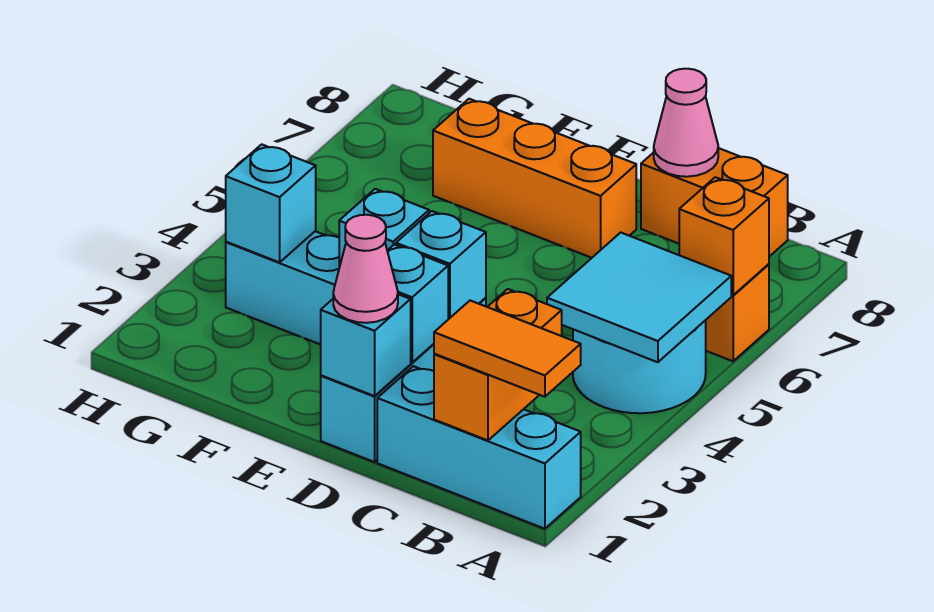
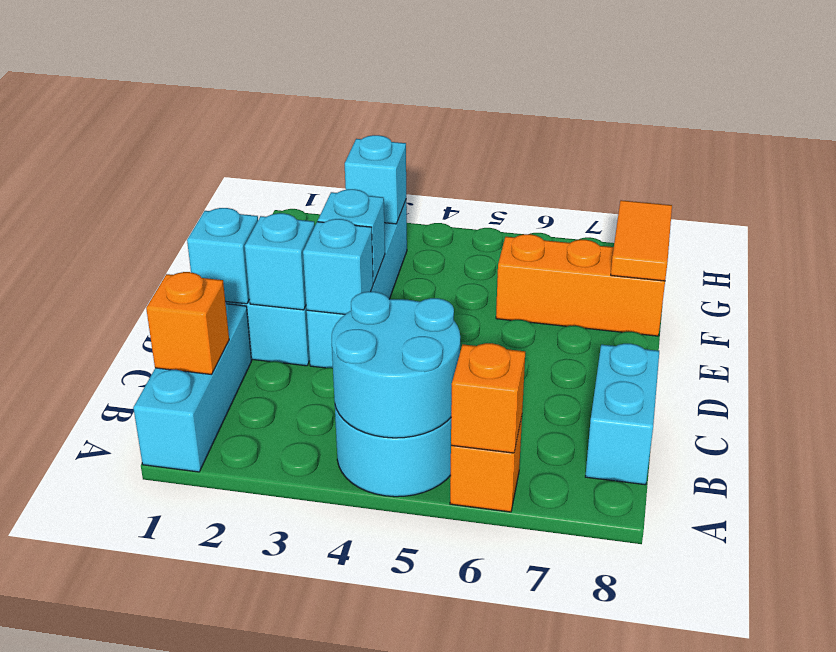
orange 1x2 tile [434,301,581,397] -> orange 1x2 tile moved to [611,200,672,281]
cyan 2x2 tile [547,233,731,362] -> cyan 2x2 round brick [332,292,460,438]
orange 1x2 brick [434,289,562,440] -> orange 1x1 brick [146,272,229,375]
orange 1x2 brick [641,148,788,257] -> cyan 1x2 brick [585,344,659,485]
pink 1x1 cone [654,69,718,177] -> none
pink 1x1 cone [333,215,398,323] -> none
orange 1x3 brick [433,99,636,258] -> orange 1x3 brick turned to [496,234,665,336]

